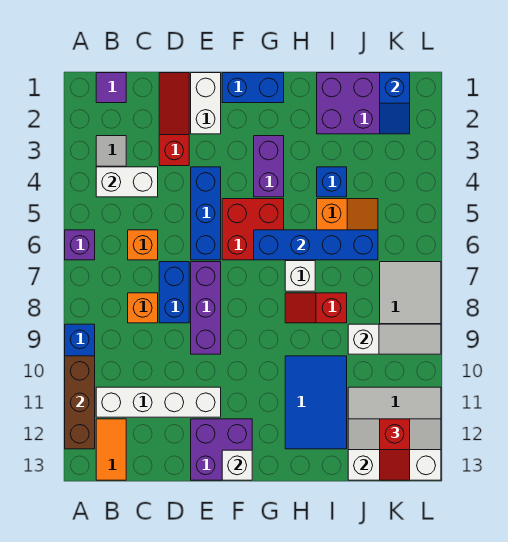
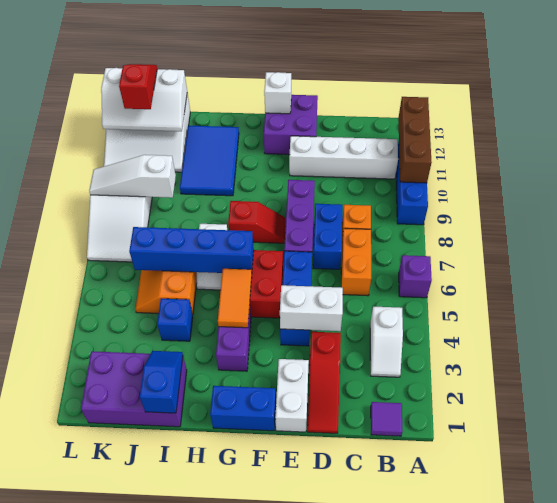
white 1x2 brick [96,167,158,197] -> white 1x2 brick moved to [280,285,343,331]
orange 1x2 tile [96,419,126,480] -> orange 1x2 tile moved to [218,269,252,328]
orange 1x1 brick [128,230,158,260] -> orange 1x2 brick [341,229,371,296]
red 1x2 slope [285,293,347,323] -> red 1x2 slope moved to [228,201,286,243]
blue 1x2 slope [380,73,410,134] -> blue 1x2 slope moved to [140,351,183,413]

